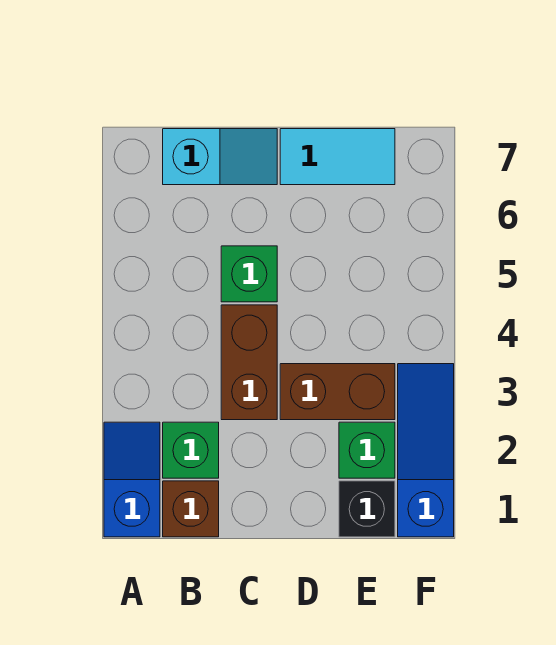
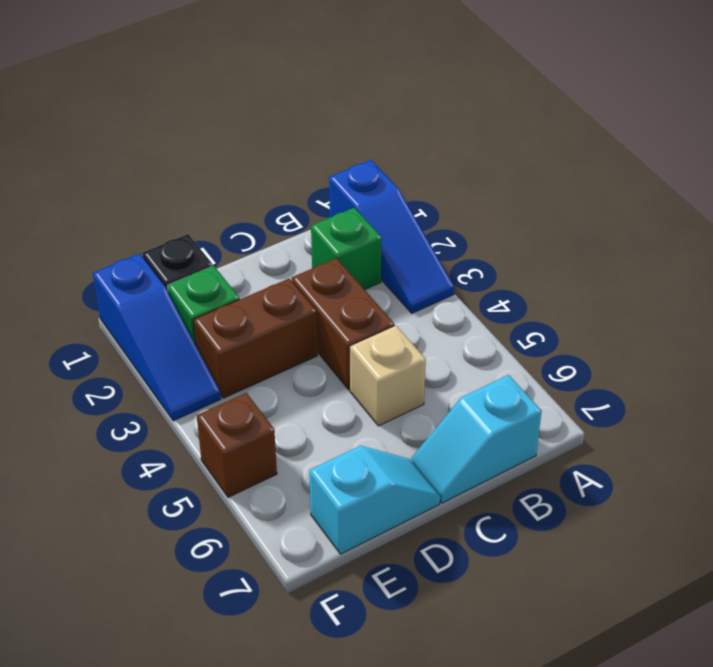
blue 1x2 slope [104,422,160,537] -> blue 1x3 slope [329,160,454,313]
brown 1x1 brick [163,481,219,537] -> brown 1x1 brick moved to [197,393,277,497]
green 1x1 brick [221,246,277,302] -> tan 1x1 brick [350,325,426,426]
cyan 1x2 tile [280,129,395,185] -> cyan 1x2 slope [309,446,440,554]

